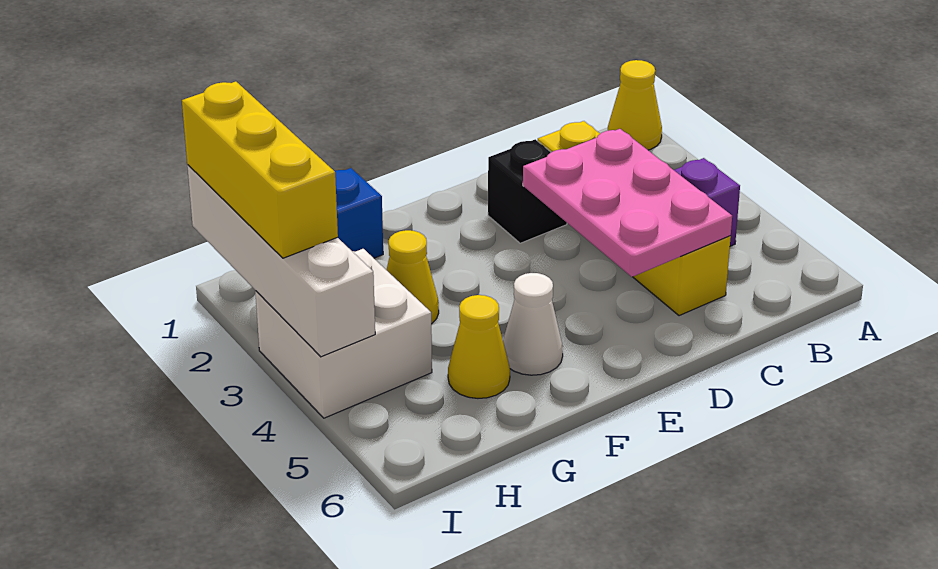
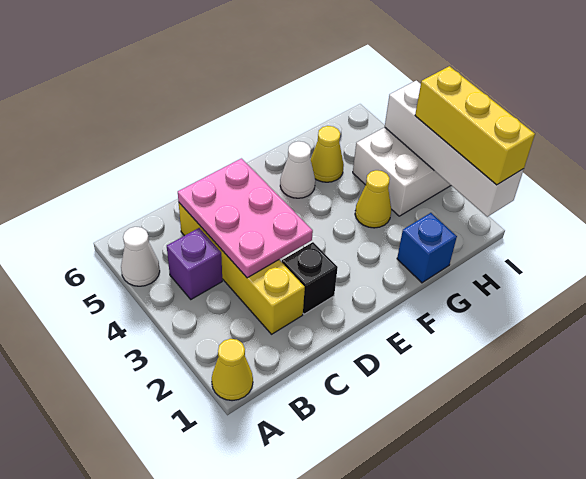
none -> white 1x1 cone [121,227,160,286]

